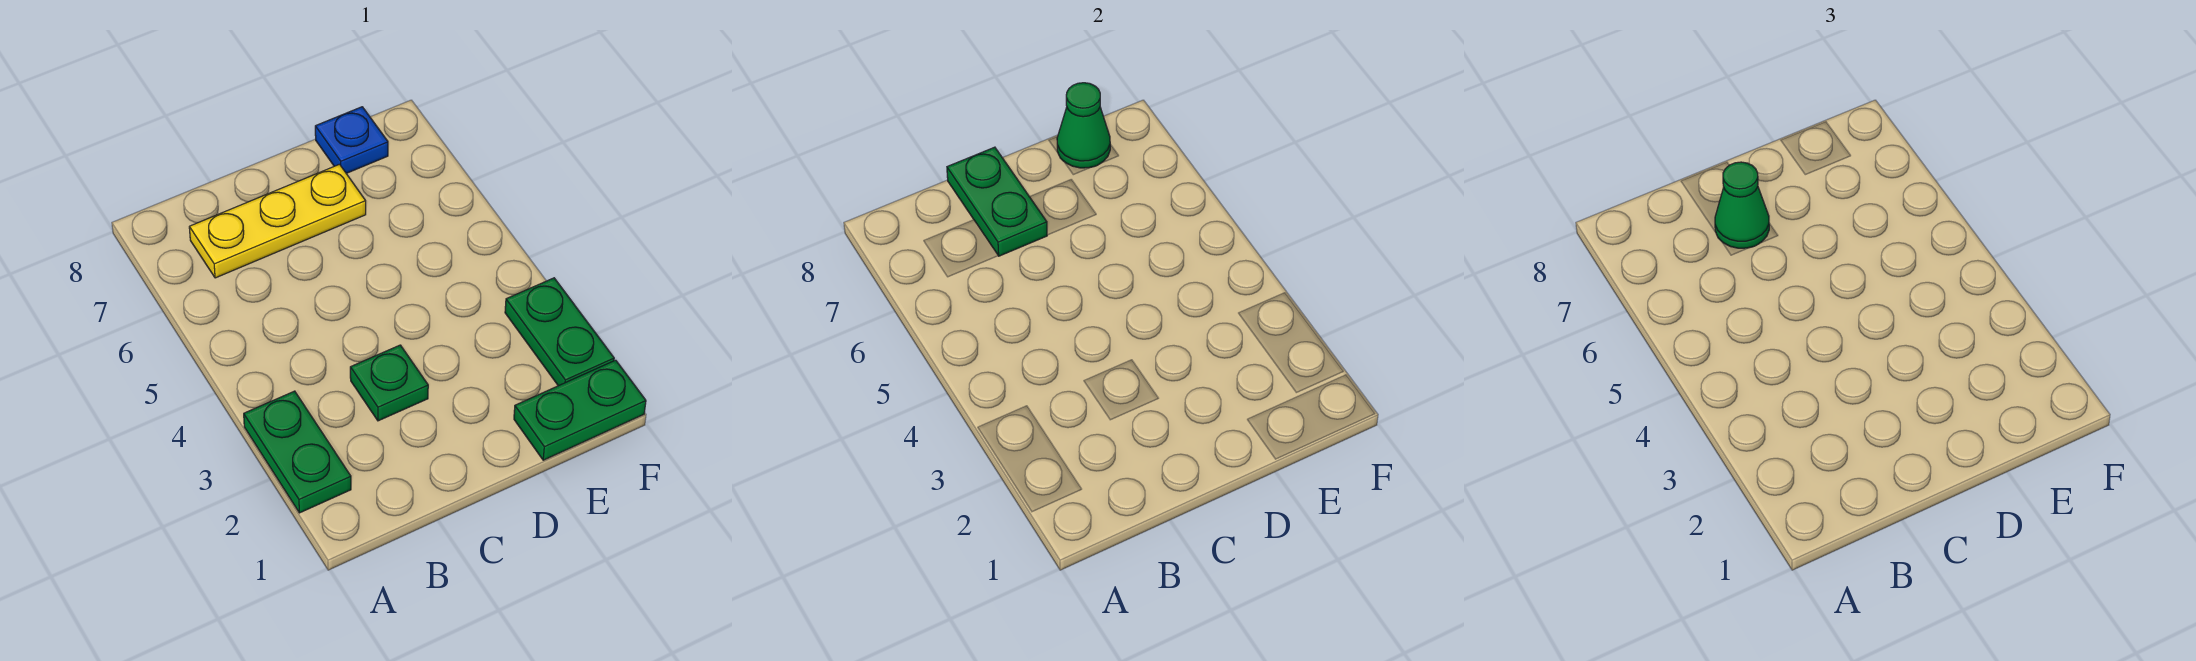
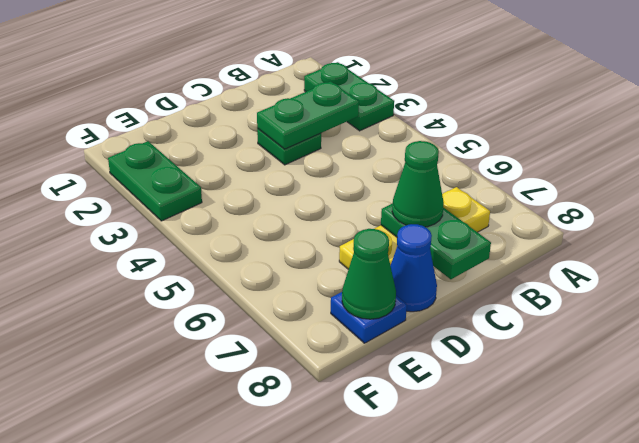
none -> blue 1x1 cone [391,224,437,312]
green 1x2 plate [514,360,646,460] -> green 1x2 plate moved to [257,81,359,149]

